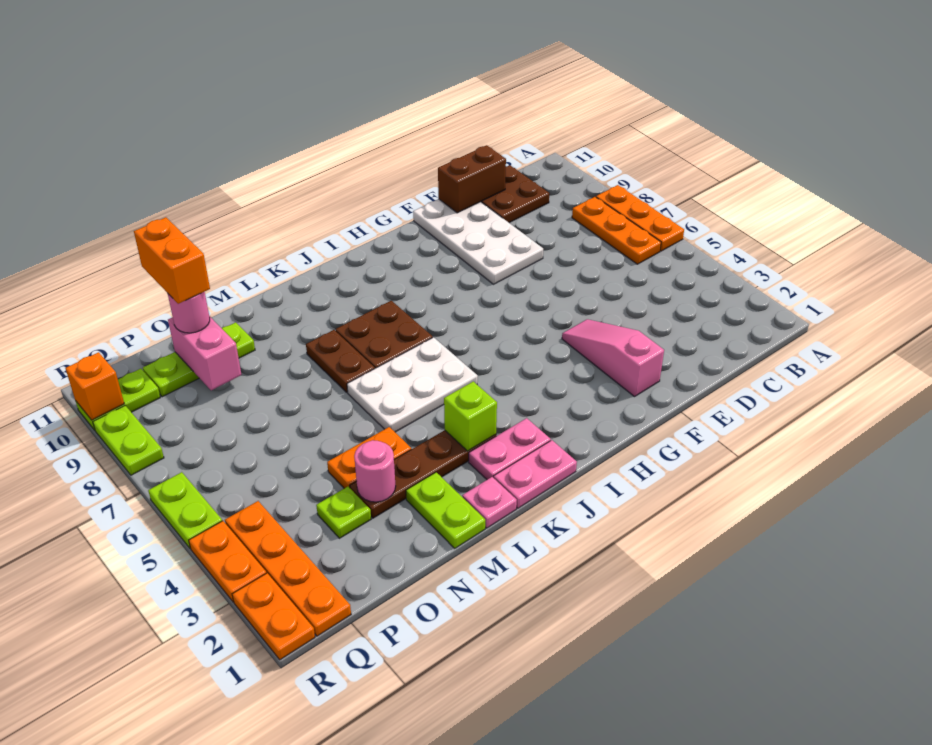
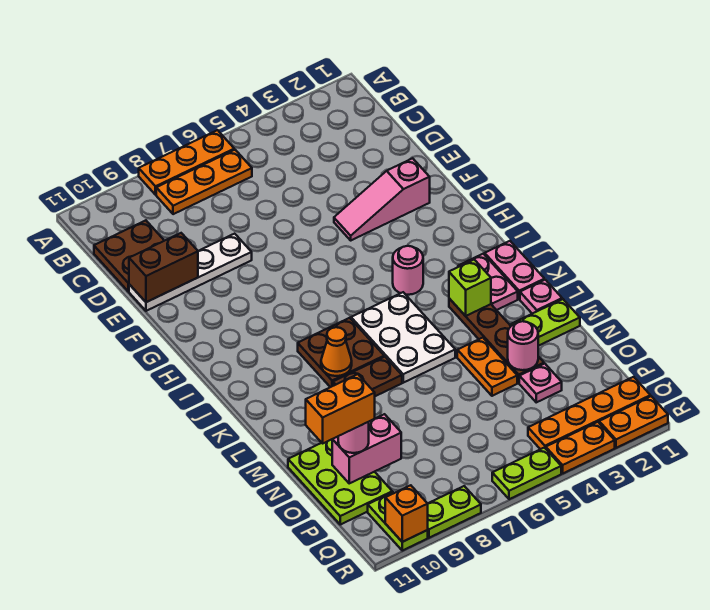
brown 1x2 brick [438,145,506,213] -> brown 1x2 brick turned to [129,233,198,302]
white 2x4 plate [413,199,543,284] -> white 1x4 plate [129,234,252,311]
none -> pink 1x1 round brick [393,246,423,295]
none -> orange 1x1 cone [321,327,352,376]
lime 1x3 plate [143,322,255,397] -> lime 2x3 plate [288,439,392,524]
lime 1x1 plate [316,487,371,538] -> pink 1x1 plate [519,364,562,402]

